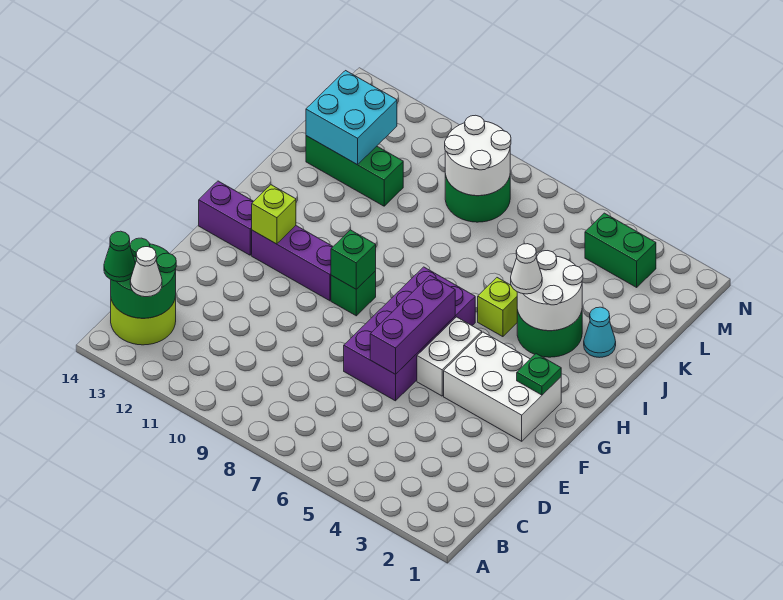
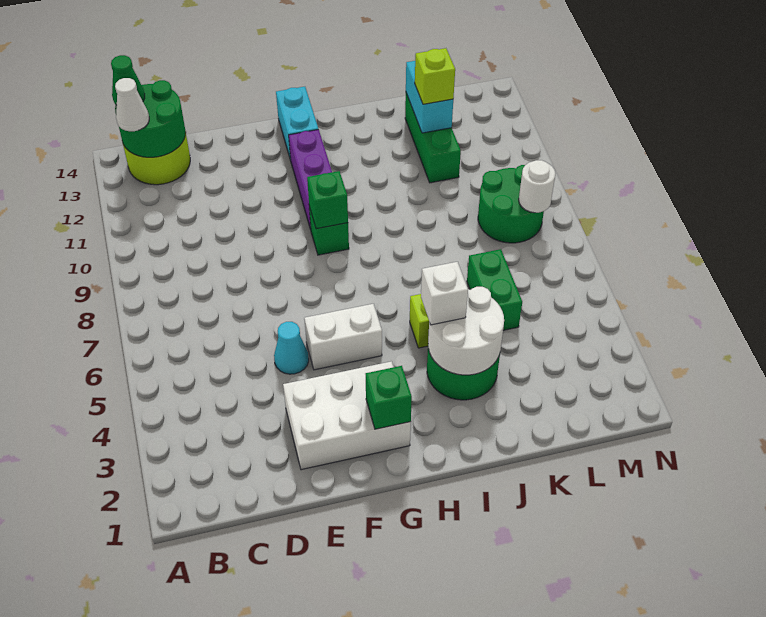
purple 2x4 brick [344,267,475,401] -> none
purple 1x3 brick [370,276,455,374] -> none
white 2x3 brick [444,332,561,441] -> white 2x3 brick turned to [283,361,411,470]
green 1x1 plate [517,354,561,395] -> green 1x1 brick [366,366,412,429]
lime 1x1 brick [252,185,296,244] -> lime 1x1 brick moved to [415,48,455,104]
purple 1x2 brick [199,181,254,255] -> cyan 1x2 brick [276,87,318,160]
white 1x1 cone [511,244,542,294] -> white 1x1 brick [421,262,468,325]
cyan 1x1 cone [584,307,616,358] -> cyan 1x1 cone moved to [274,322,309,374]
cyan 2x2 brick [306,71,397,165] -> cyan 1x2 brick [406,61,453,133]
white 2x2 round brick [445,115,511,196] -> white 1x1 round brick [519,160,555,213]
green 1x2 brick [585,213,656,287] -> green 1x2 brick moved to [467,249,522,330]

